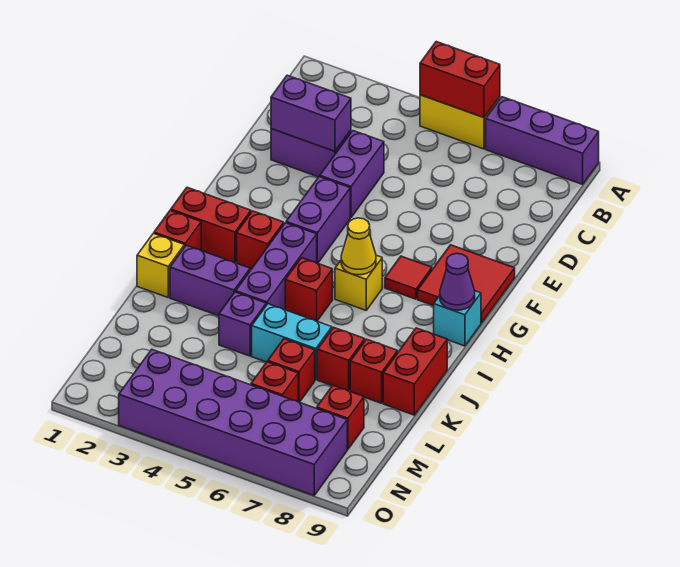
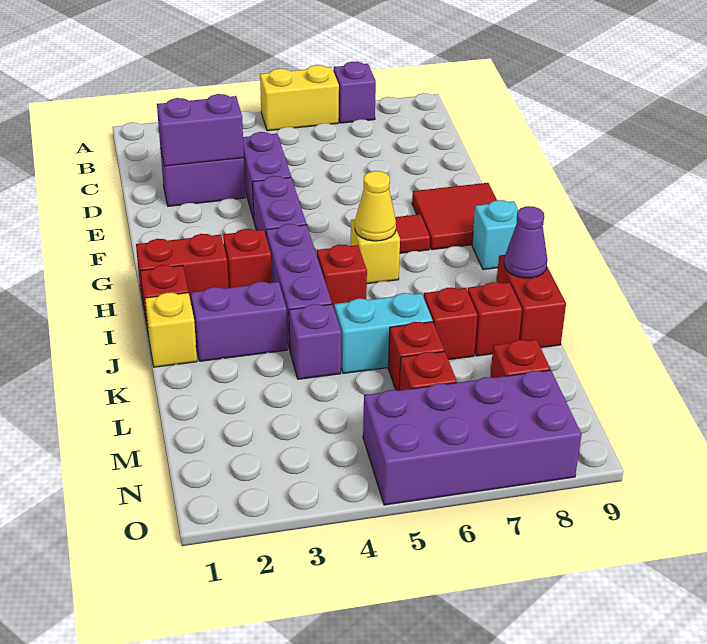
red 1x2 brick [420,42,500,118] -> none
purple 1x3 brick [486,97,599,184] -> purple 1x1 brick [333,62,376,123]
purple 1x1 cone [440,253,475,310] -> purple 1x1 cone moved to [504,206,547,278]
purple 2x6 brick [119,349,347,496] -> purple 2x4 brick [363,370,582,505]

